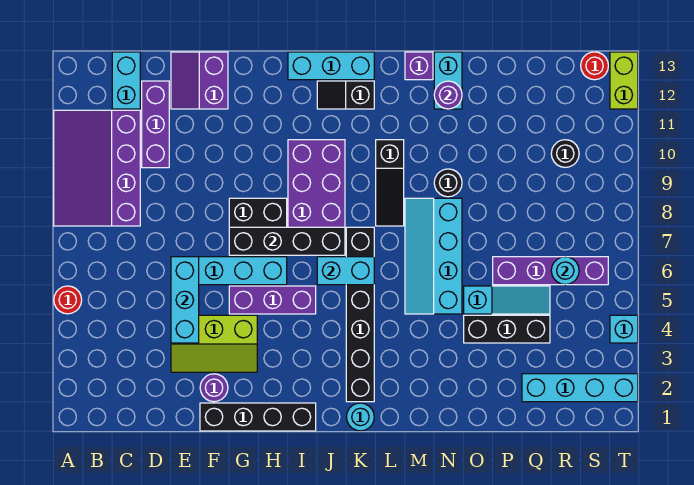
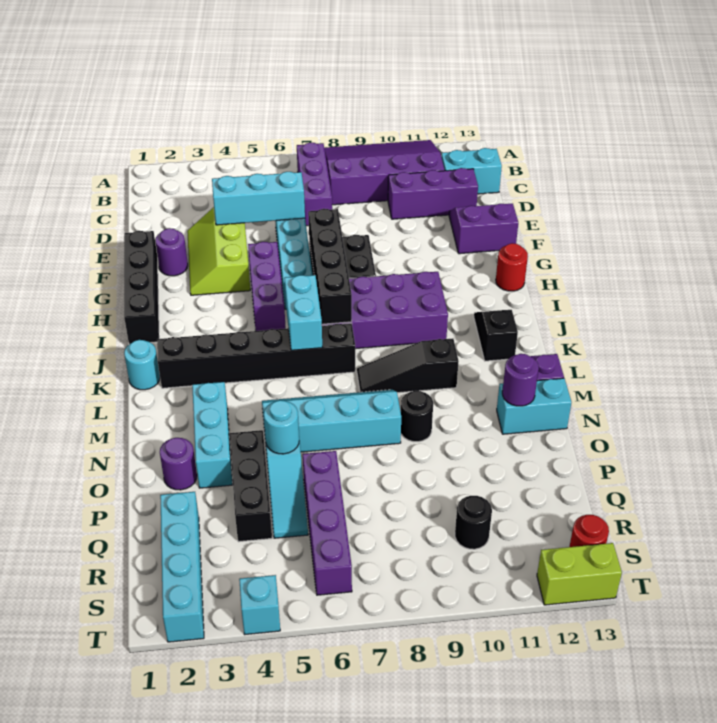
red 1x1 round brick [54,286,82,314] -> red 1x1 round brick moved to [496,243,528,291]
none -> purple 1x3 brick [297,143,332,226]
cyan 1x3 brick [288,52,374,80] -> cyan 1x3 brick moved to [192,382,232,488]
none -> purple 1x1 round brick [160,438,197,490]
cyan 1x1 round brick [551,257,579,285] -> cyan 1x1 round brick moved to [264,400,299,454]

